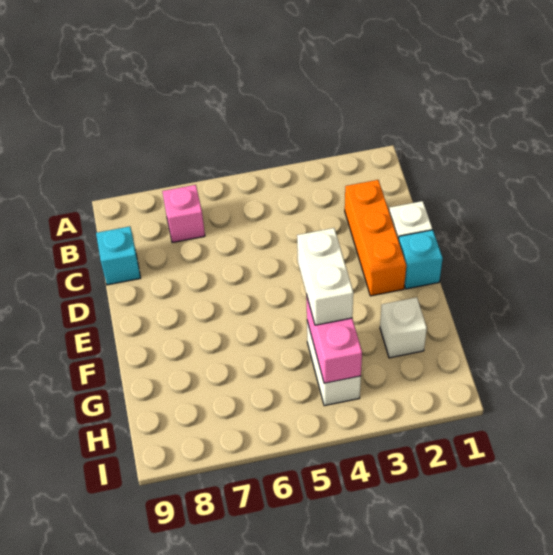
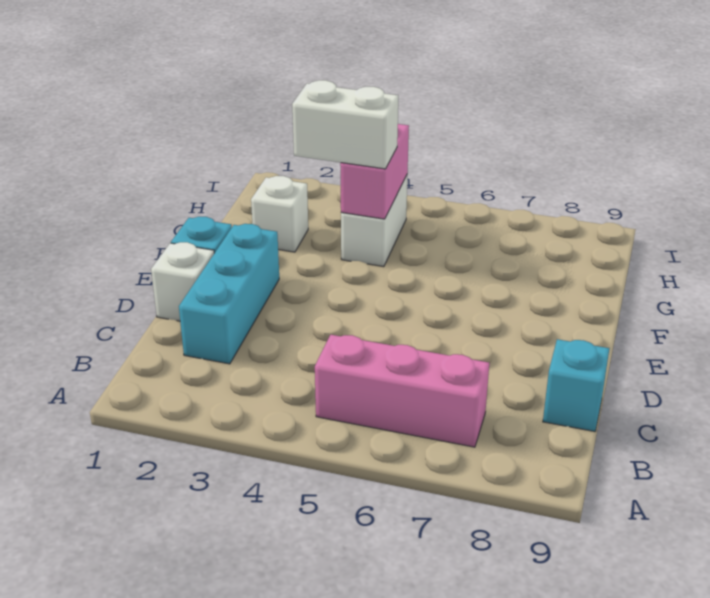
pink 1x1 brick [162,185,205,243] -> pink 1x3 brick [315,335,489,447]
orange 1x3 brick [345,180,406,296] -> cyan 1x3 brick [179,224,279,364]
white 1x2 brick [297,228,353,325] -> white 1x2 brick turned to [292,80,398,169]

